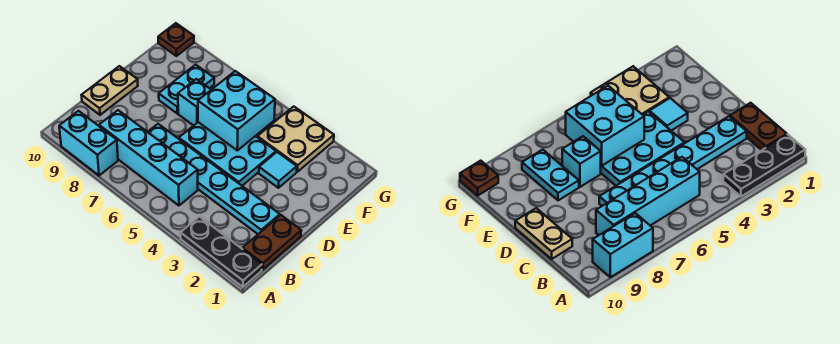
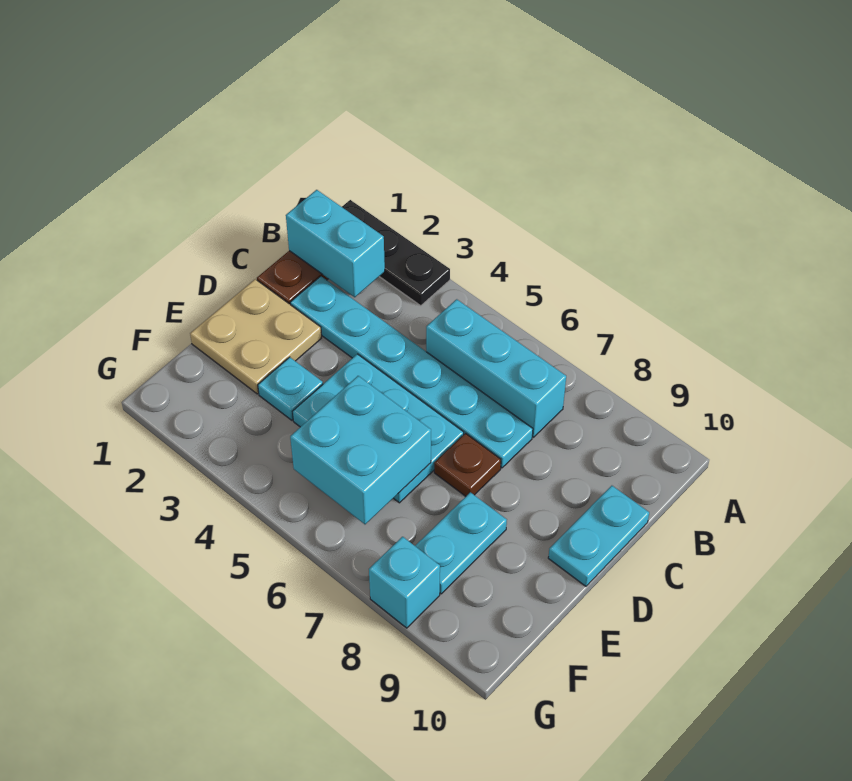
cyan 1x2 brick [59,111,118,176] -> cyan 1x2 brick moved to [286,190,385,297]
cyan 1x4 brick [99,110,198,205] -> cyan 1x3 brick [426,299,566,437]
tan 1x2 plate [82,66,138,115] -> cyan 1x2 plate [548,486,649,586]
cyan 1x1 tile [259,152,297,188] -> cyan 1x1 plate [258,357,323,420]
cyan 1x1 brick [178,79,211,126] -> cyan 1x1 brick moved to [369,537,440,628]
tan 2x2 plate [257,106,334,172] -> tan 2x2 plate moved to [190,279,322,394]
brown 1x1 plate [158,23,194,56] -> brown 1x1 plate moved to [434,433,501,496]

